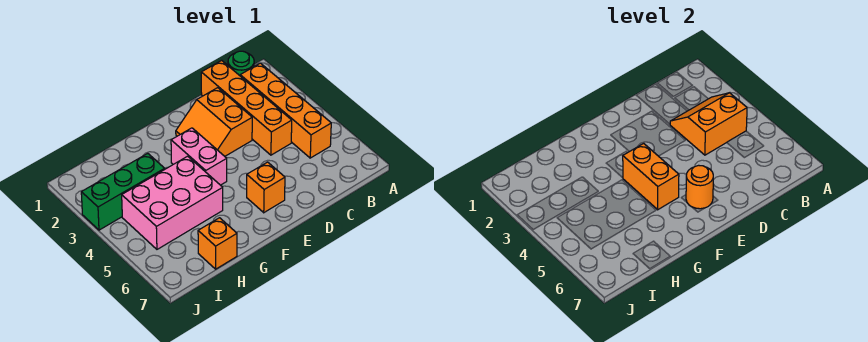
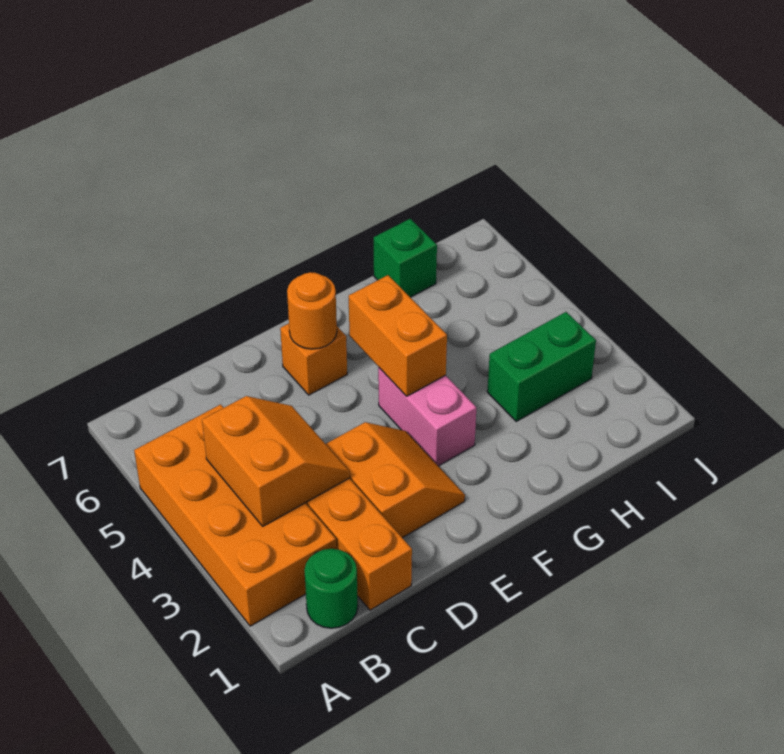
orange 1x4 brick [240,63,331,158] -> orange 2x4 brick [134,404,336,626]
orange 2x2 slope [670,93,747,155] -> orange 2x2 slope turned to [202,396,350,526]
pink 2x3 brick [122,156,223,249] -> none
green 1x3 brick [81,153,165,230] -> green 1x2 brick [487,312,596,421]
orange 1x1 brick [198,218,237,269] -> green 1x1 brick [374,219,437,297]

